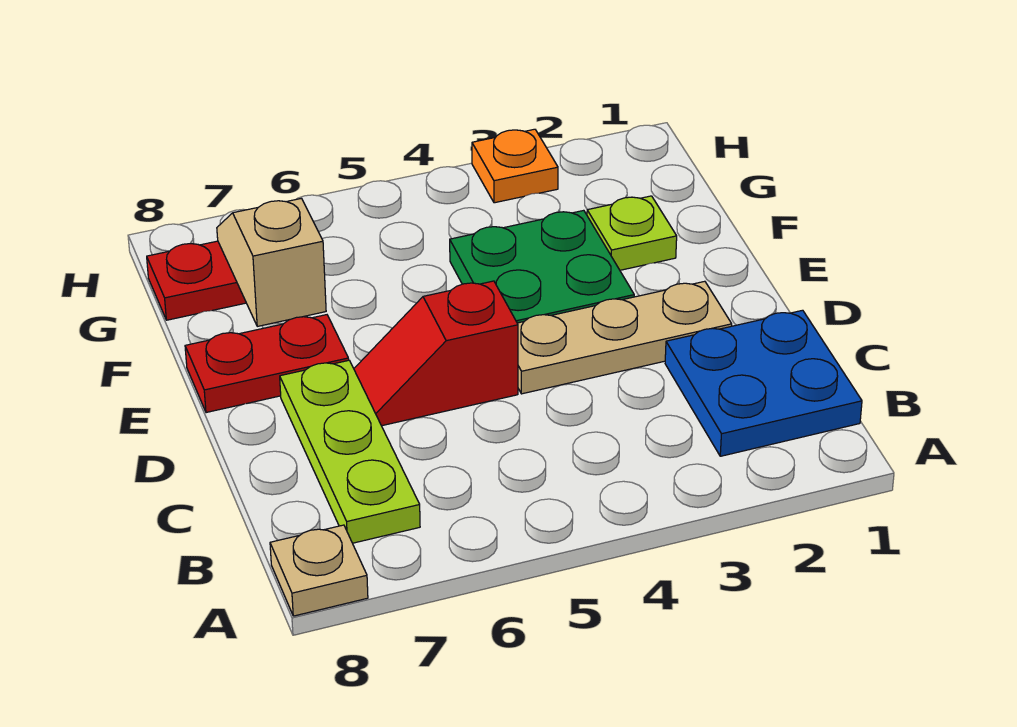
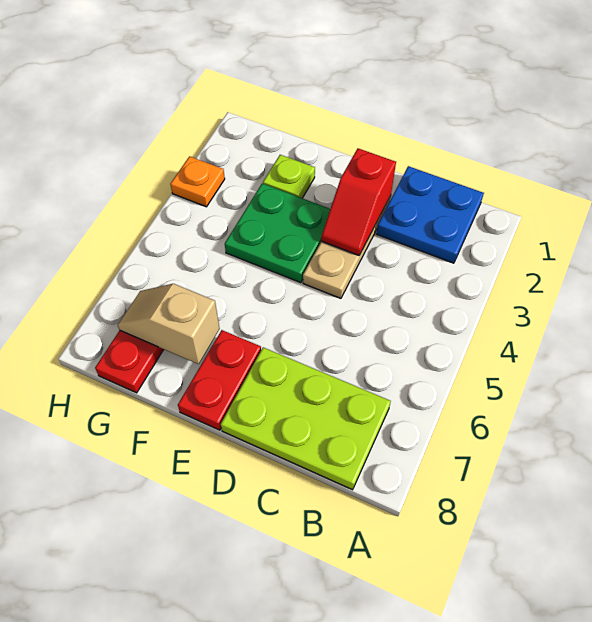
tan 1x1 plate [270,525,368,616] -> none
lime 1x3 plate [280,360,420,543] -> lime 2x3 plate [221,347,391,490]
red 1x2 slope [354,281,518,426] -> red 1x2 slope moved to [321,148,396,255]

